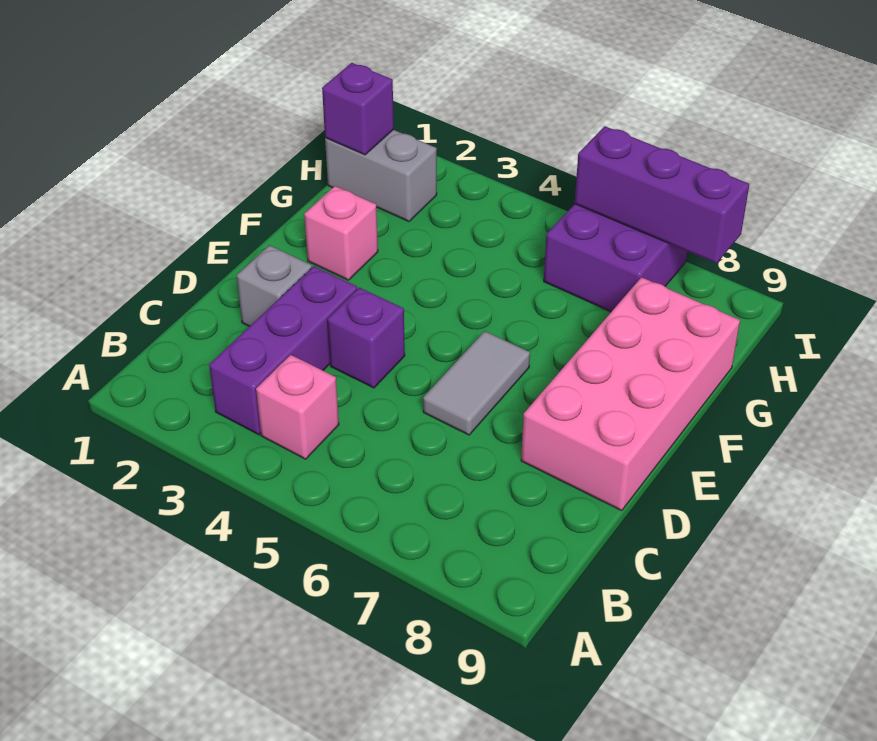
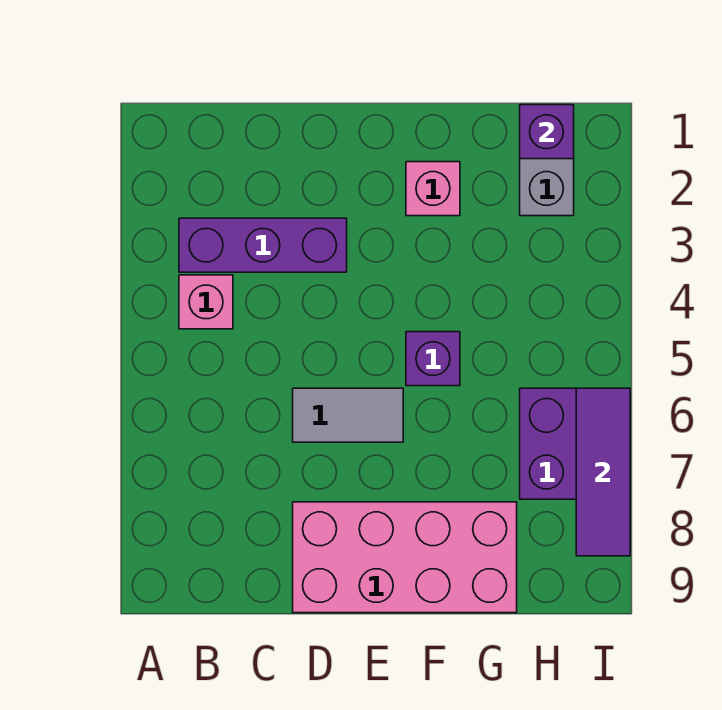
grey 1x1 brick [237,245,312,326] -> none
purple 1x1 brick [327,288,405,388] -> purple 1x1 brick moved to [406,332,460,386]
purple 1x3 brick [575,126,749,264] -> purple 1x3 tile [576,388,630,556]

